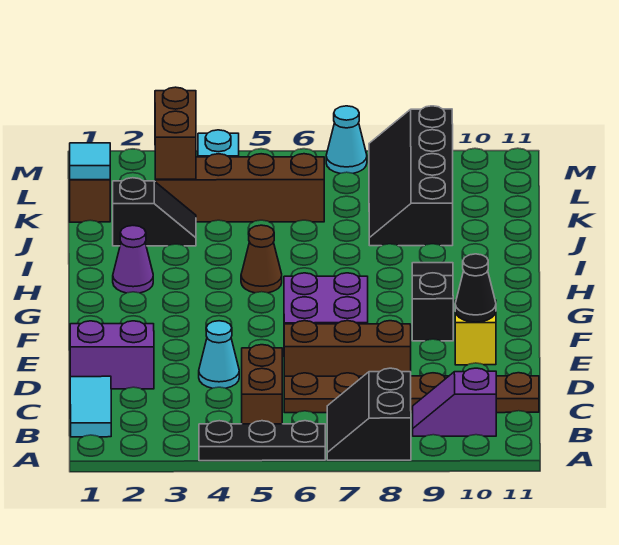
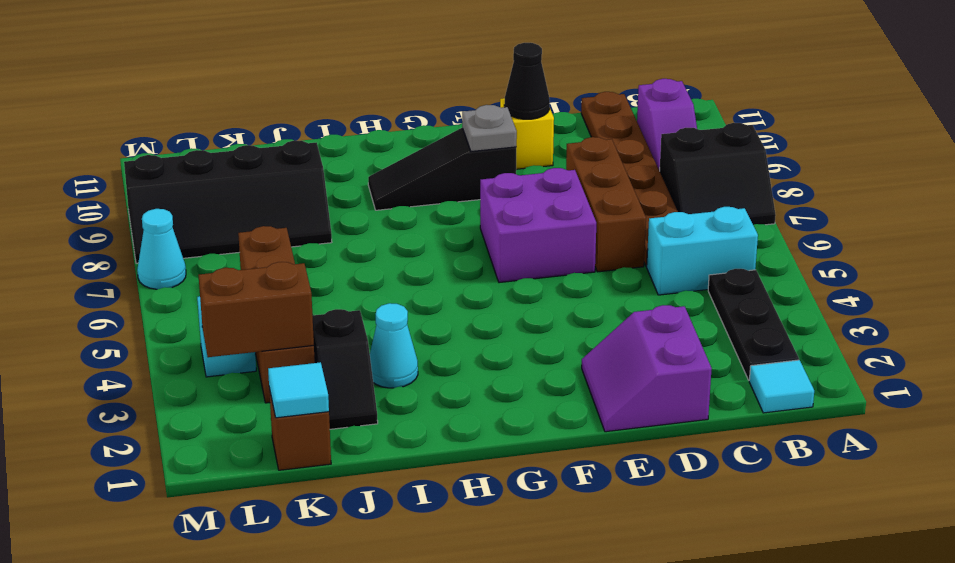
black 1x3 plate [199,421,325,461] -> black 1x3 plate moved to [708,269,799,380]
cyan 1x2 tile [70,376,111,437] -> cyan 1x1 tile [749,360,814,413]
brown 1x2 brick [242,345,282,424] -> cyan 1x2 brick [647,207,758,295]
cyan 1x1 cone [199,321,239,388] -> cyan 1x1 cone moved to [370,303,418,388]
none -> grey 1x1 plate [462,105,517,152]
purple 1x1 cone [113,226,153,293] -> none
brown 1x1 cone [241,225,282,293] -> none
black 1x2 slope [113,178,196,246] -> black 1x2 slope turned to [312,309,378,429]

